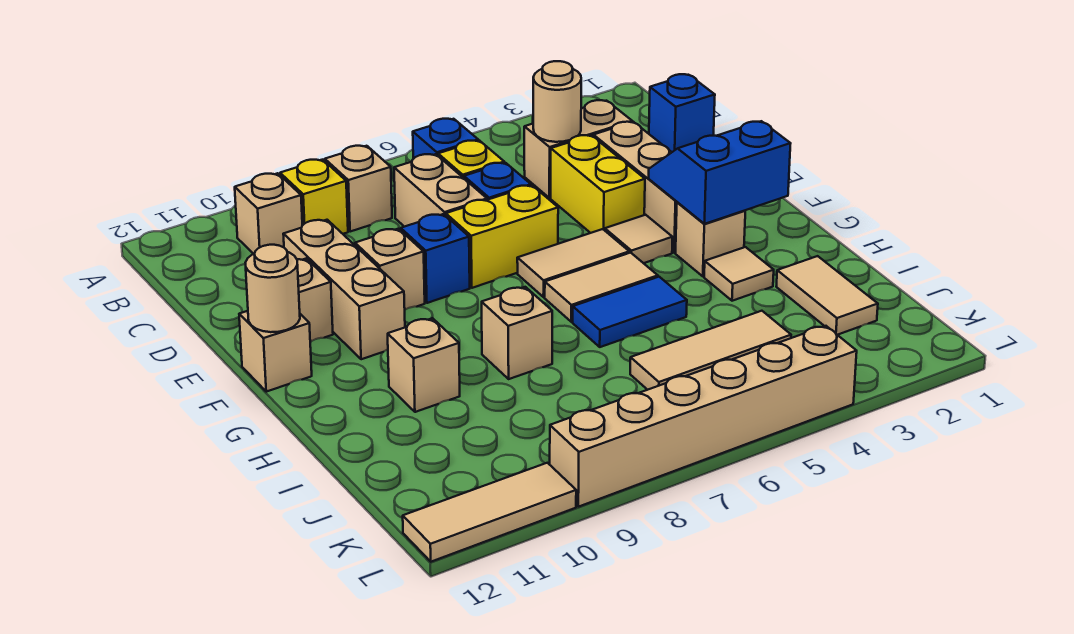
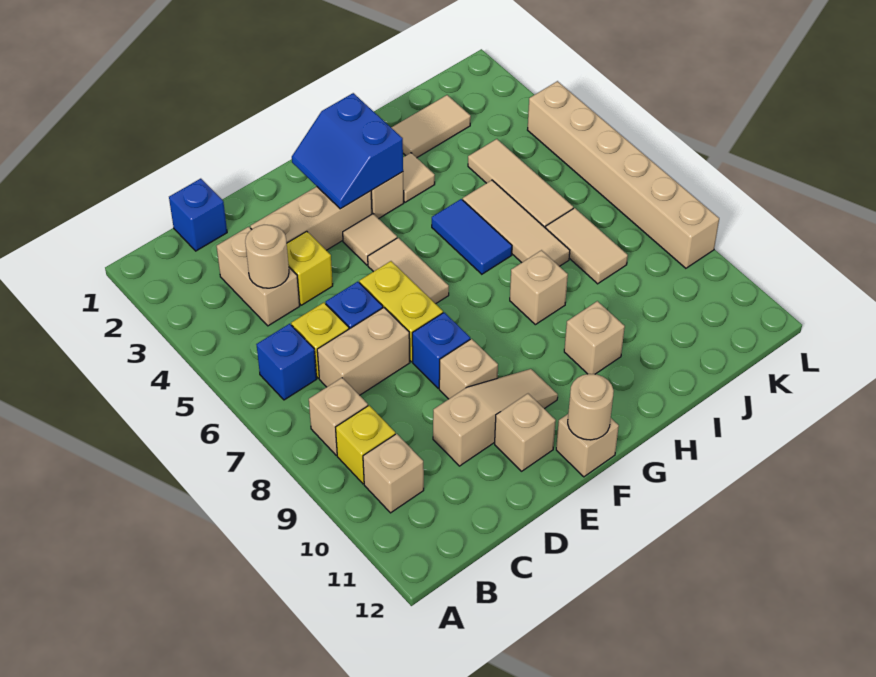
yellow 1x2 brick [551,135,645,233] -> yellow 1x1 brick [287,231,333,305]
tan 1x3 brick [283,220,405,359] -> tan 1x3 slope [433,369,558,466]
tan 1x2 tile [545,253,658,322] -> tan 1x2 tile moved to [546,208,628,284]
tan 1x3 tile [403,463,576,562] -> tan 1x3 tile moved to [463,180,570,266]

